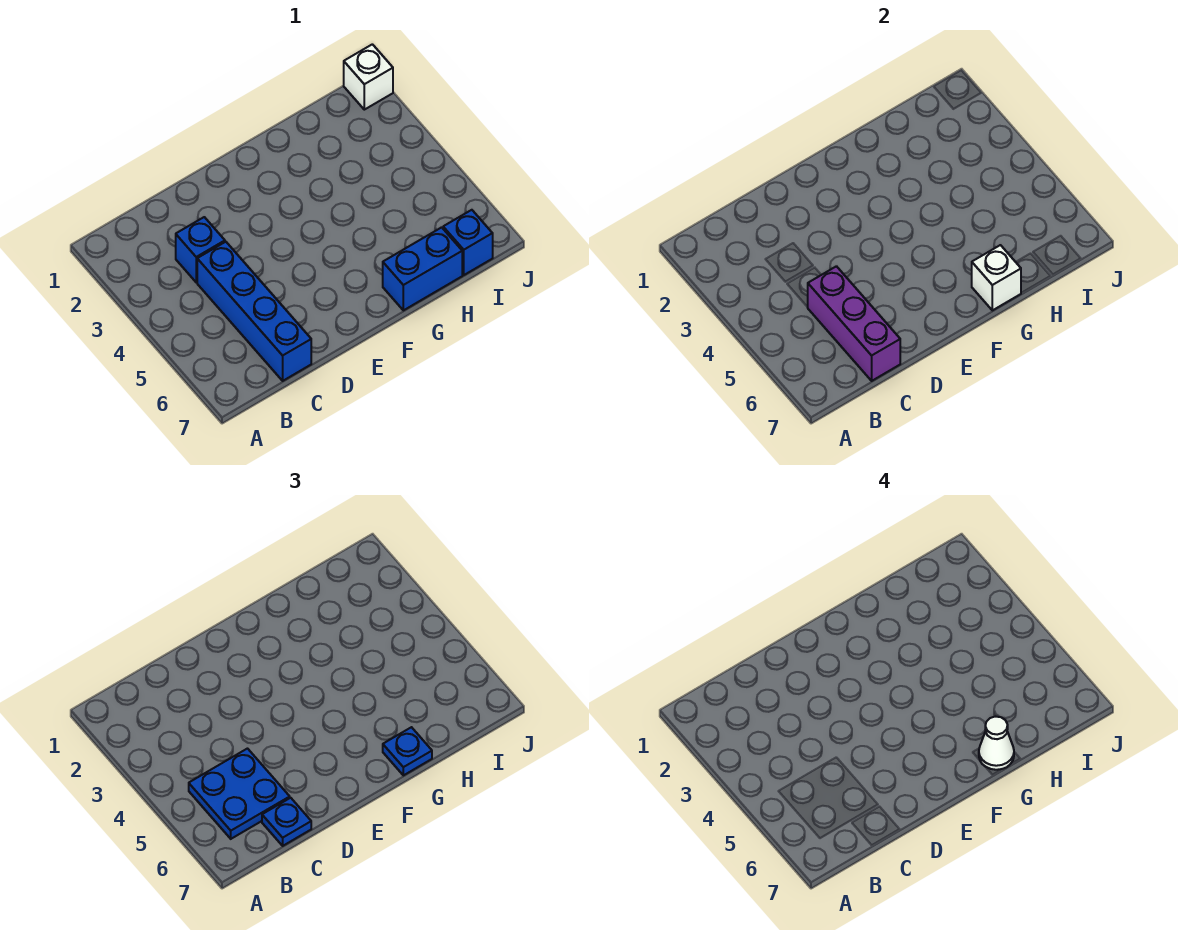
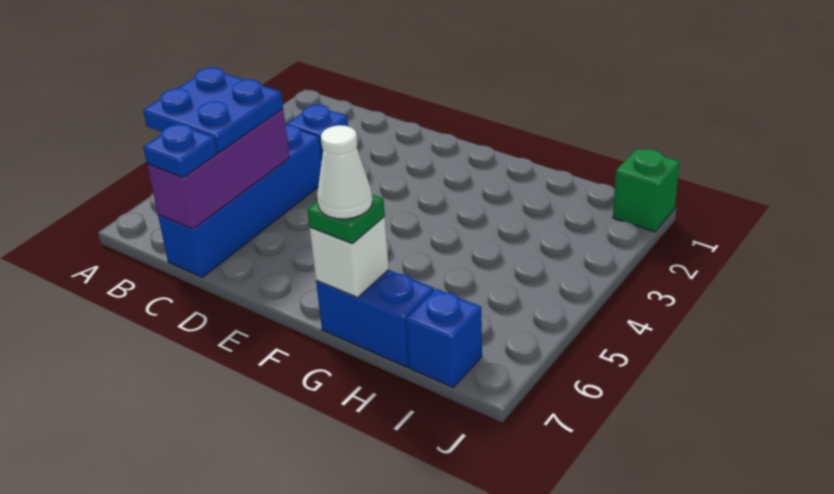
blue 1x1 plate [383,727,432,775] -> green 1x1 plate [307,194,385,244]
white 1x1 brick [344,44,393,110] -> green 1x1 brick [613,149,680,232]

